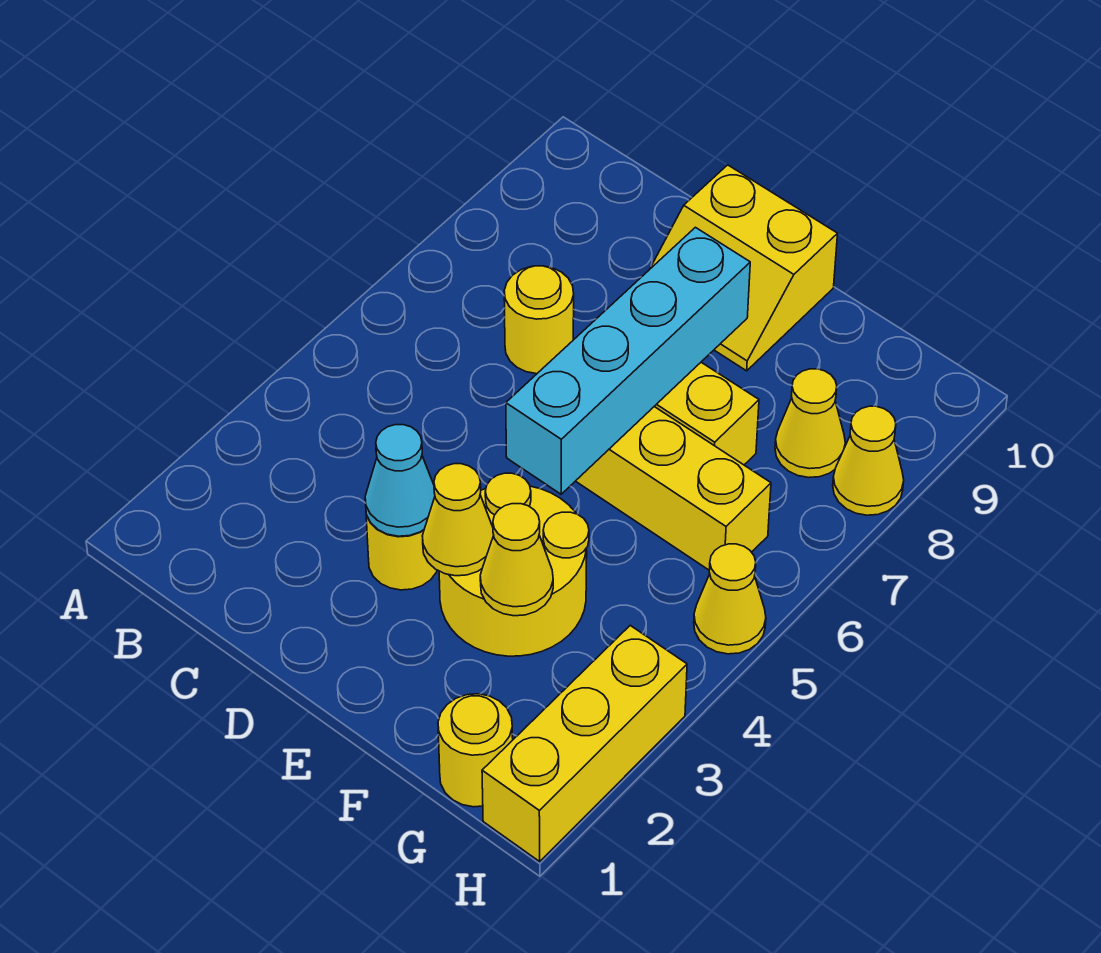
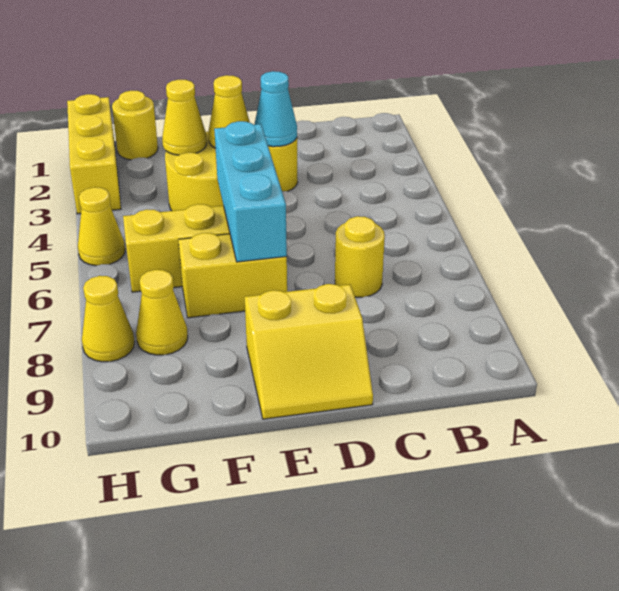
yellow 2x2 slope [650,165,838,371] -> yellow 2x2 slope turned to [244,284,373,419]
cyan 1x4 brick [506,227,750,494] -> cyan 1x3 brick [214,121,287,262]

